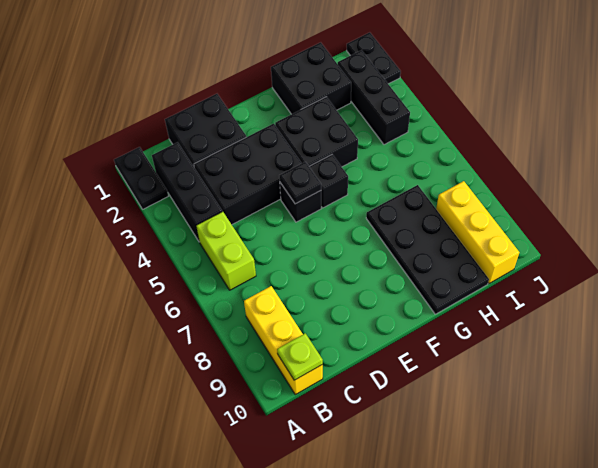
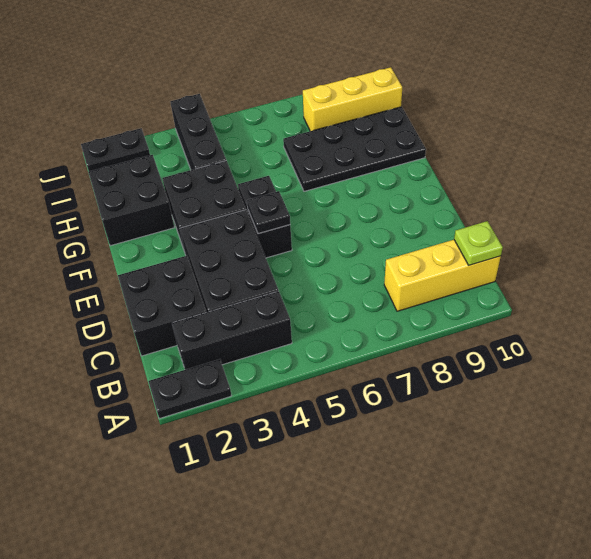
lime 1x2 brick [196,211,256,290] -> none
black 1x3 brick [338,50,410,145] -> black 1x3 brick turned to [170,94,226,170]

